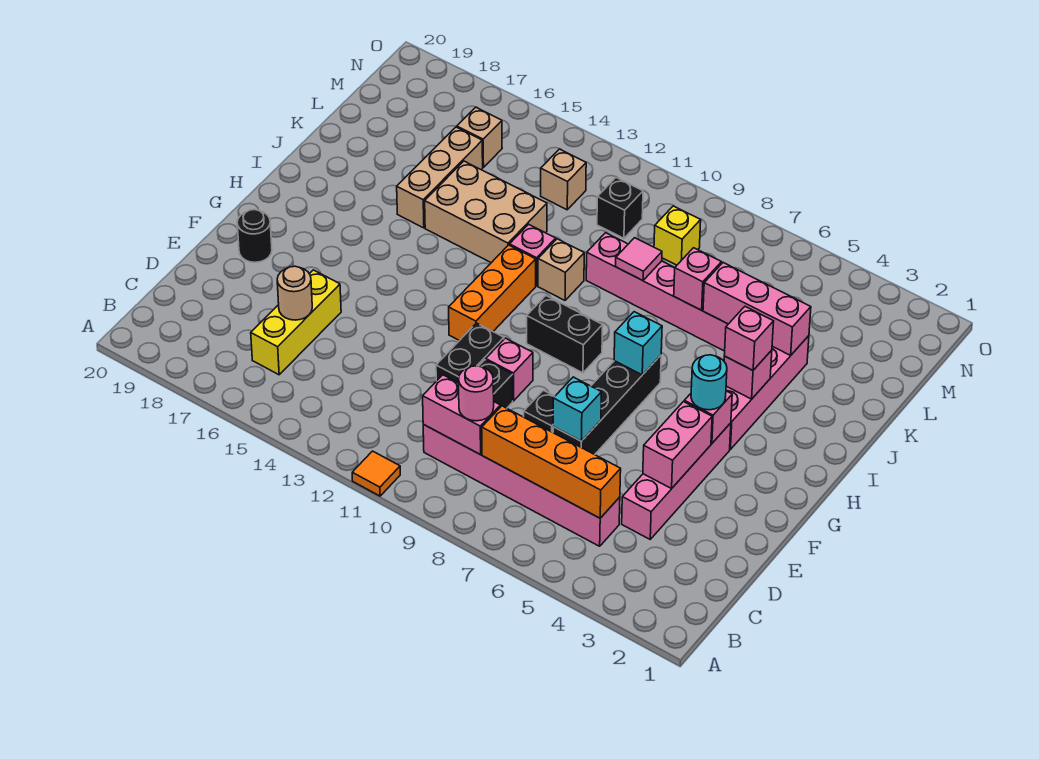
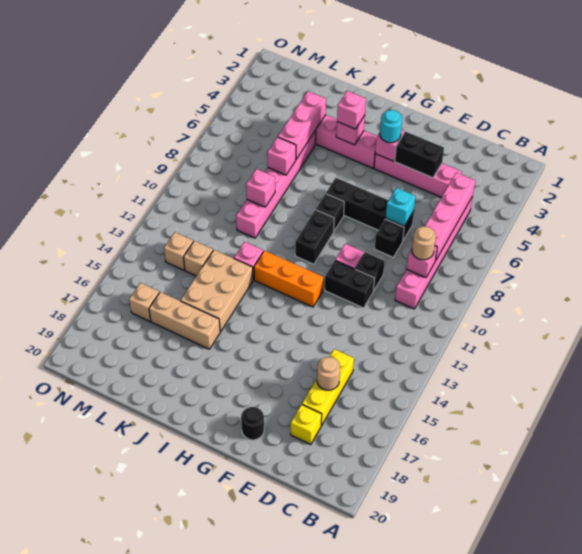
orange 1x1 tile [352,451,400,496] -> none
orange 1x4 brick [482,406,621,518] -> pink 1x4 brick [425,172,475,260]
pink 1x2 brick [423,375,500,454] -> pink 1x1 brick [407,246,437,278]
pink 1x1 round brick [459,366,494,421] -> tan 1x1 round brick [412,226,436,260]
yellow 1x3 brick [251,270,341,375] -> yellow 1x3 brick turned to [302,349,354,425]
pink 1x2 brick [643,402,712,489] -> black 1x2 brick [395,132,444,178]
cyan 1x1 brick [614,312,662,375] -> none
tan 1x1 brick [538,239,584,300] -> tan 1x1 brick moved to [184,241,213,276]
pink 1x1 tile [616,238,662,281] -> pink 1x1 brick [246,169,275,207]
yellow 1x1 brick [654,206,701,265] -> yellow 1x1 brick moved to [291,404,322,444]
black 1x1 brick [597,178,643,238] -> black 1x1 brick moved to [316,194,344,231]

